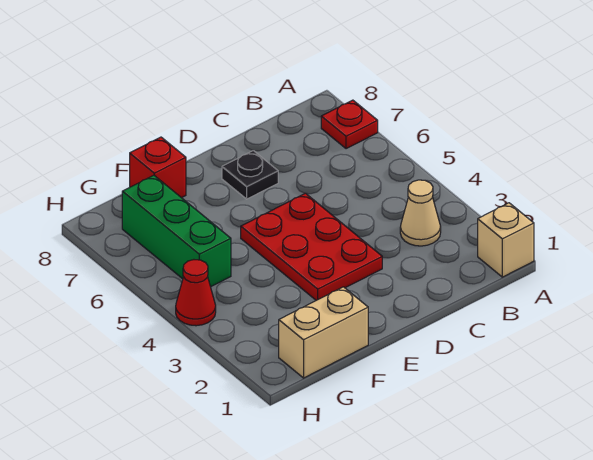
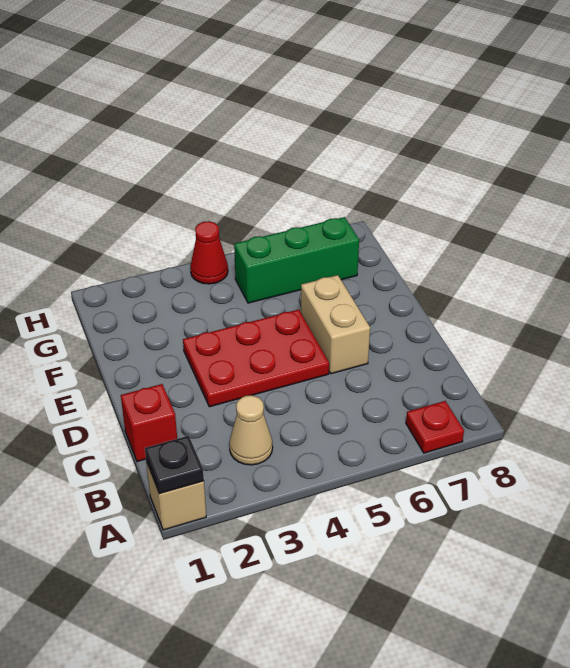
black 1x1 plate [222,151,278,199] -> black 1x1 plate moved to [145,436,204,494]
tan 1x2 brick [279,287,368,378] -> tan 1x2 brick moved to [301,275,370,374]
red 1x1 brick [130,137,186,198] -> red 1x1 brick moved to [121,384,177,462]

